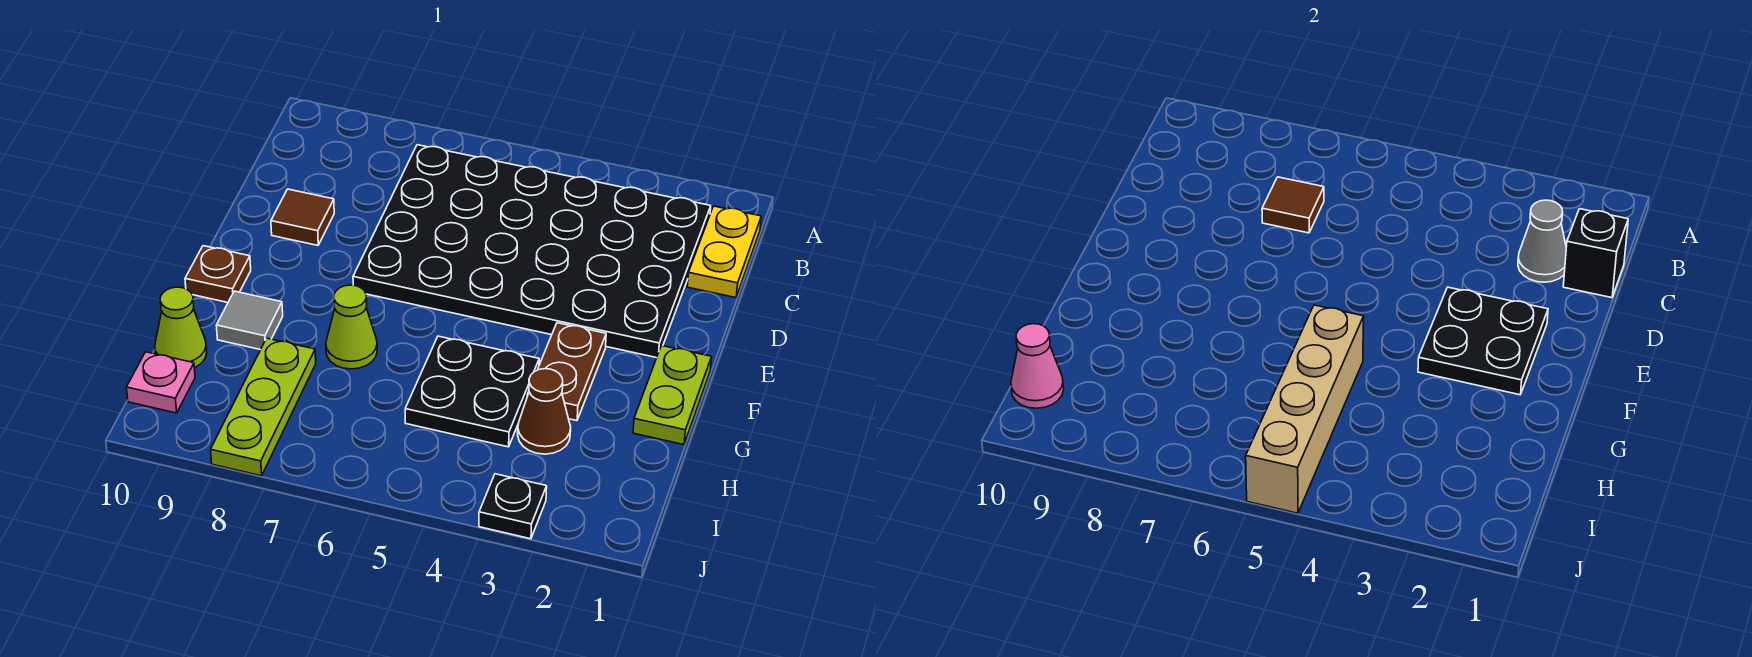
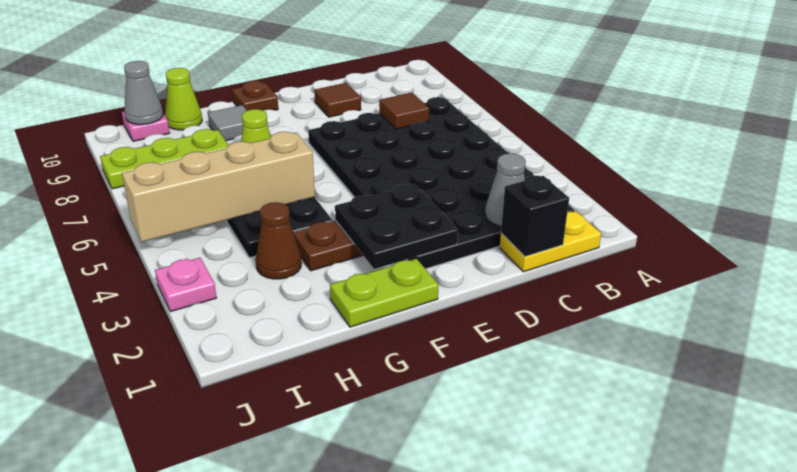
pink 1x1 cone [1011,324,1064,408] -> grey 1x1 cone [124,61,163,125]
black 1x1 plate [479,474,547,539] -> pink 1x1 plate [155,258,216,312]

